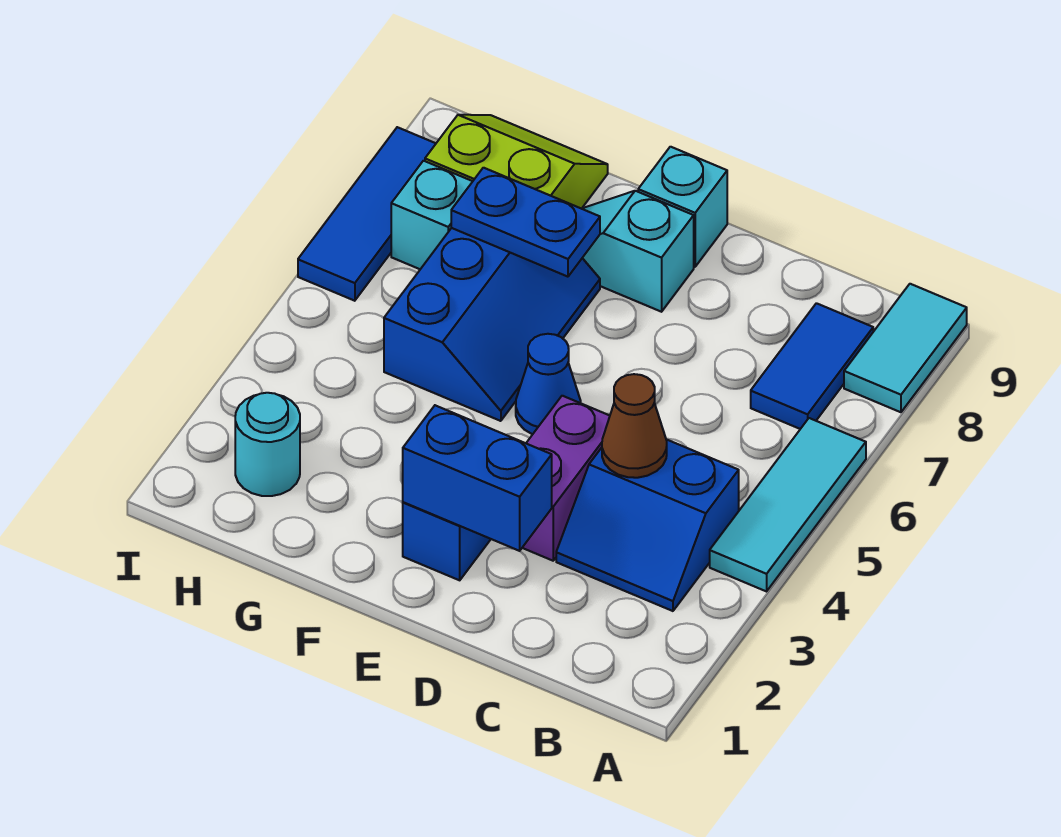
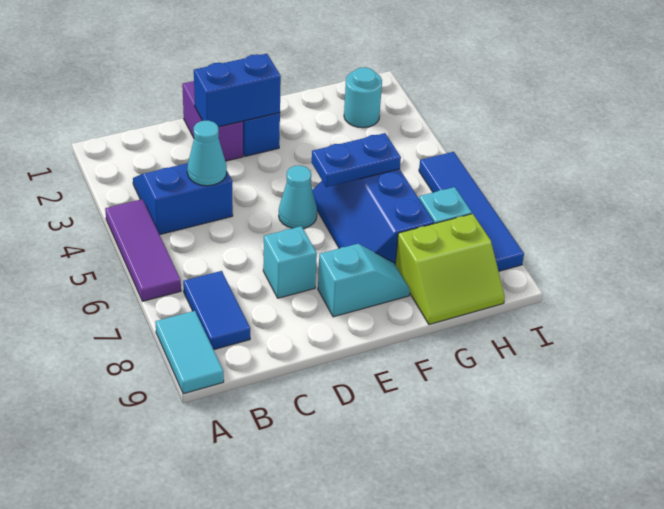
cyan 1x3 tile [710,418,866,591] -> purple 1x3 tile [105,199,181,301]
brown 1x1 cone [602,374,667,478] -> cyan 1x1 cone [187,120,227,186]
purple 1x2 brick [522,396,610,561] -> purple 1x2 brick moved to [182,81,243,161]
blue 1x1 cone [516,334,581,434] -> cyan 1x1 cone [279,165,317,228]
cyan 1x1 brick [638,147,727,267] -> cyan 1x1 brick moved to [263,226,317,298]
blue 1x2 plate [451,168,600,277] -> blue 1x2 plate moved to [312,133,401,187]
blue 1x3 tile [298,127,436,301] -> blue 1x4 tile [419,152,524,271]

